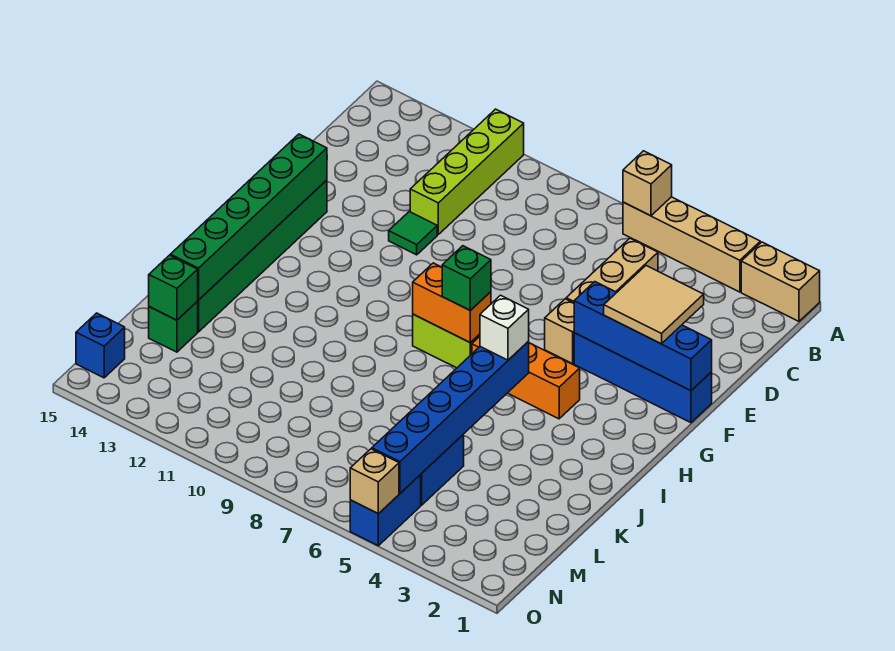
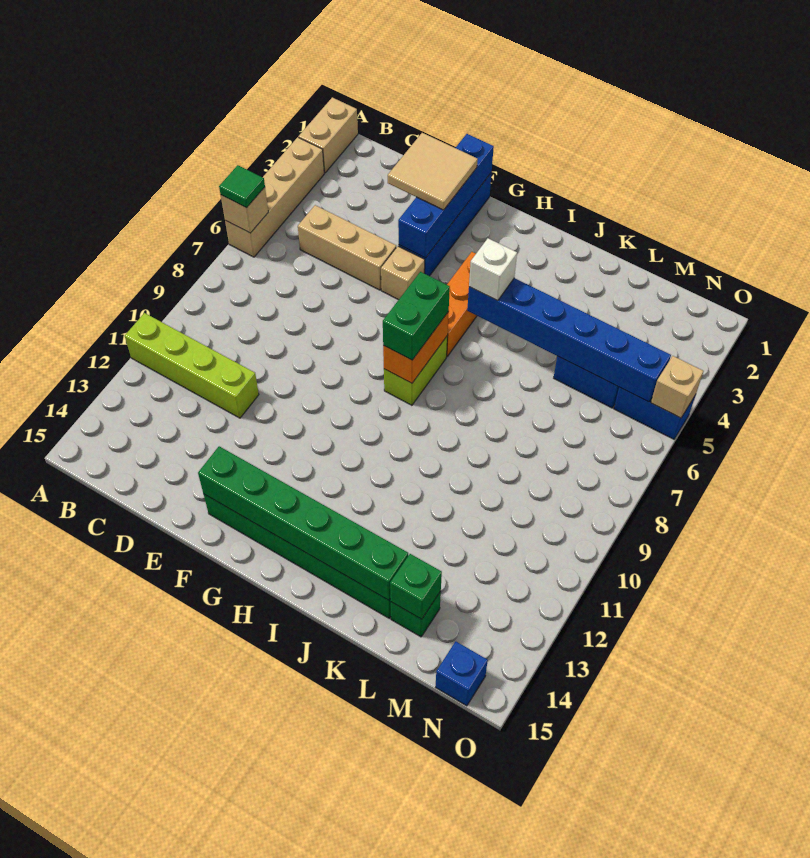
green 1x1 tile [389,212,437,255] -> green 1x1 tile moved to [219,165,265,208]
green 1x1 brick [442,246,491,311] -> green 1x2 brick [383,272,450,360]

